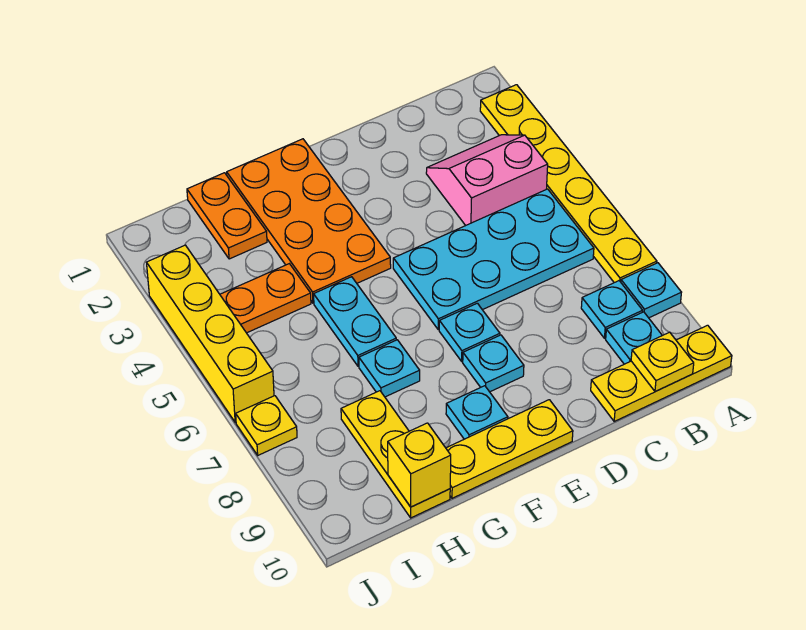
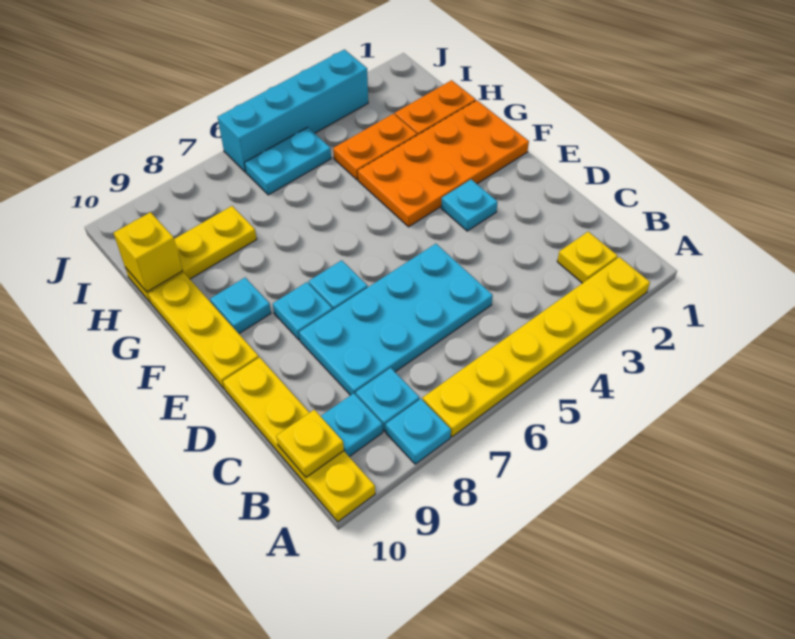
yellow 1x3 plate [591,325,732,421] -> yellow 1x4 plate [223,357,375,522]
pink 2x2 slope [426,135,548,226] -> none
cyan 2x4 plate [393,189,594,330] -> cyan 2x4 plate turned to [299,244,493,395]
cyan 1x2 plate [314,277,396,366] -> cyan 1x2 plate moved to [245,127,331,195]
cyan 1x1 plate [359,340,420,397] -> cyan 1x1 plate moved to [441,179,498,231]
orange 1x2 plate [220,264,311,333] -> orange 1x2 plate turned to [333,114,417,180]
yellow 1x4 brick [147,245,274,422] -> cyan 1x4 brick [218,50,368,172]
yellow 1x1 plate [236,396,297,455] -> yellow 1x1 plate moved to [557,232,618,283]

